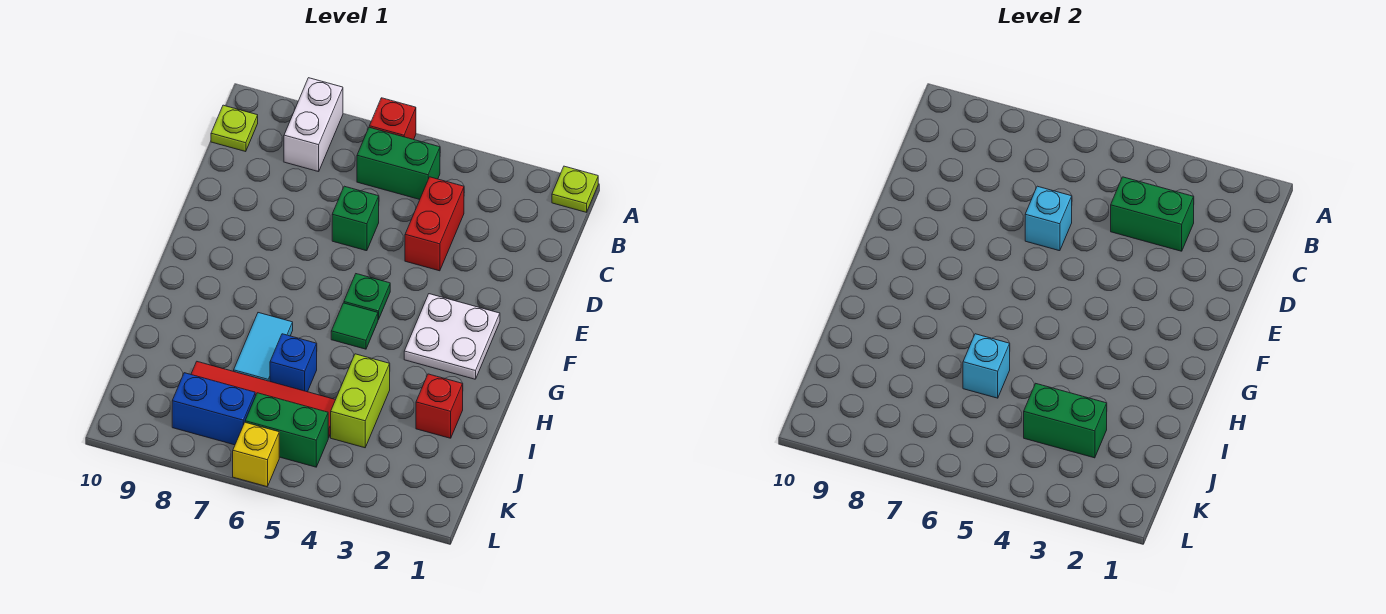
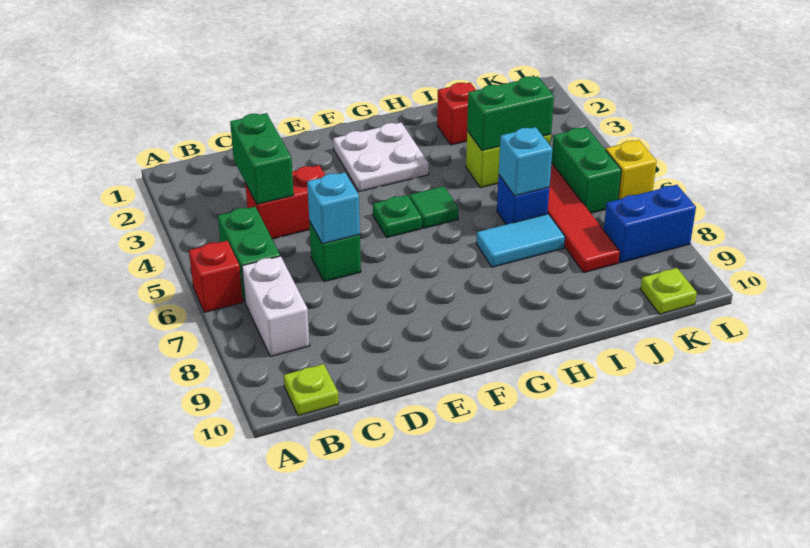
lime 1x1 plate [552,166,598,212] -> lime 1x1 plate moved to [641,268,697,314]
white 1x2 brick [284,78,343,172] -> white 1x2 brick turned to [242,256,310,357]
green 1x2 brick [1024,384,1107,458] -> green 1x2 brick turned to [467,76,554,150]
blue 1x2 brick [172,373,255,445] -> blue 1x2 brick turned to [604,185,696,263]

